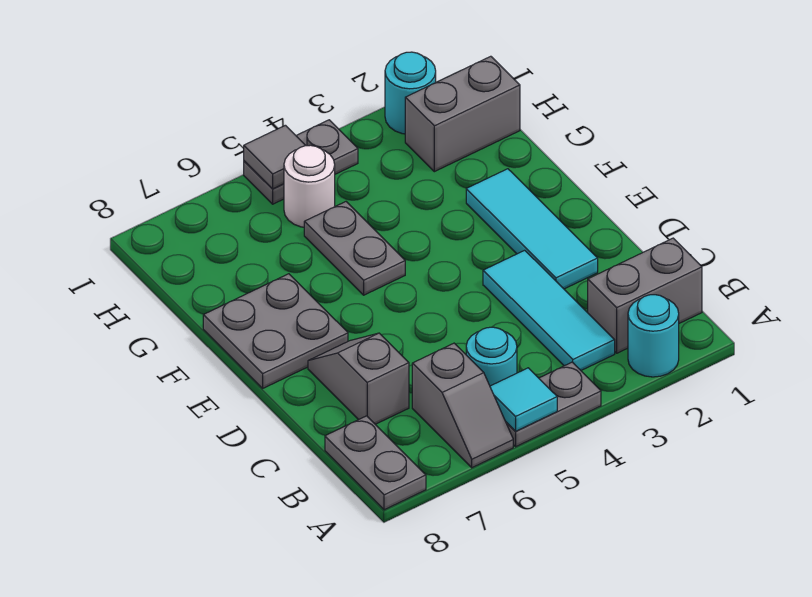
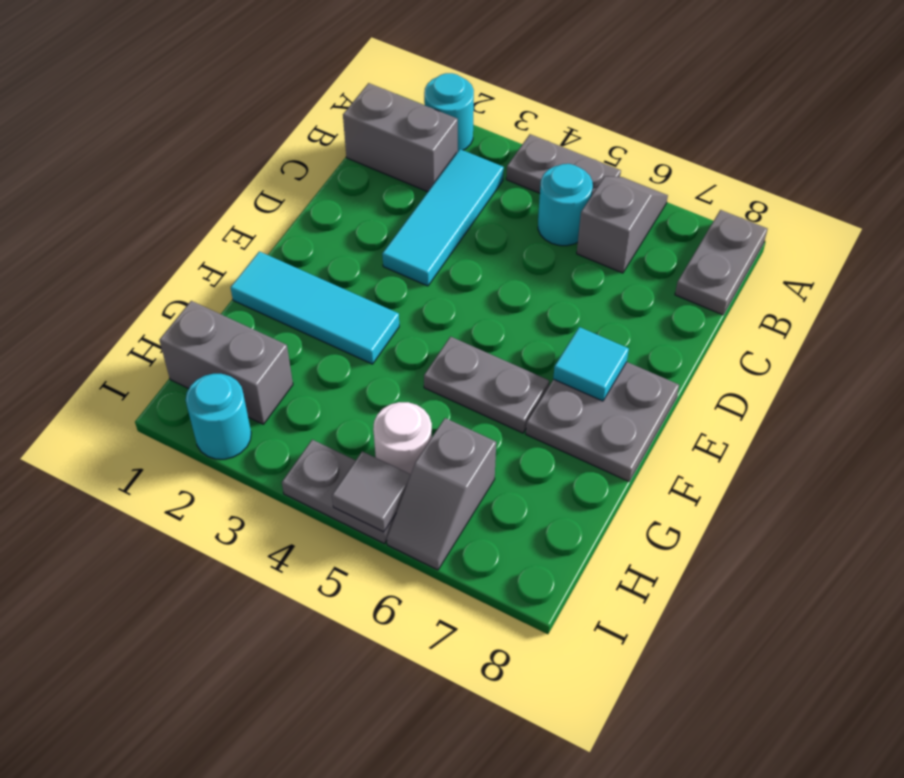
cyan 1x1 tile [490,368,557,431] -> cyan 1x1 tile moved to [553,327,629,401]
grey 1x2 slope [308,333,409,424] -> grey 1x2 slope moved to [387,418,496,570]
cyan 1x3 tile [466,169,598,289] -> cyan 1x3 tile turned to [230,251,399,364]
grey 1x2 plate [304,202,405,295] -> grey 1x2 plate turned to [424,337,549,433]

